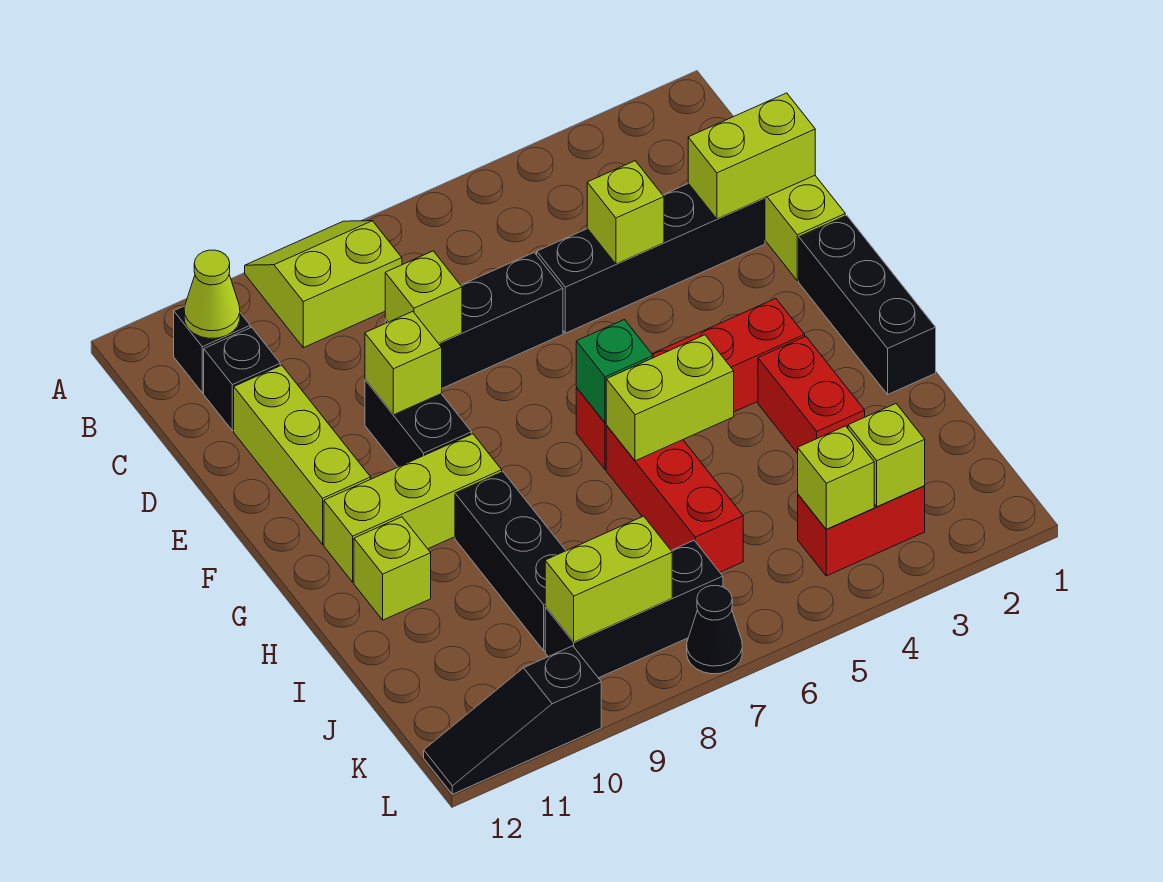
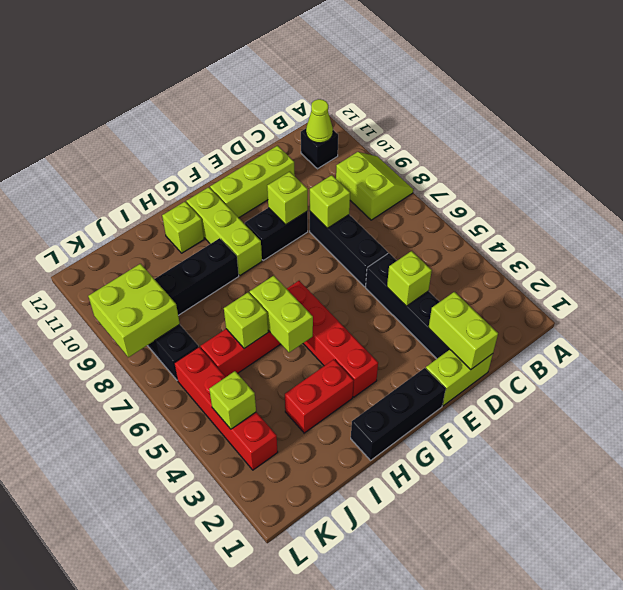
black 1x1 brick [204,327,280,431] -> none
green 1x1 brick [576,320,653,423] -> none
red 1x2 brick [798,486,925,576] -> red 1x4 brick [174,347,278,470]
lime 1x1 brick [848,404,925,507] -> lime 1x1 brick moved to [224,292,268,349]
lime 1x2 brick [545,516,672,642] -> lime 2x2 brick [88,264,180,357]
black 1x1 cone [687,586,742,674] -> none
black 1x3 slope [424,646,601,794] -> none

